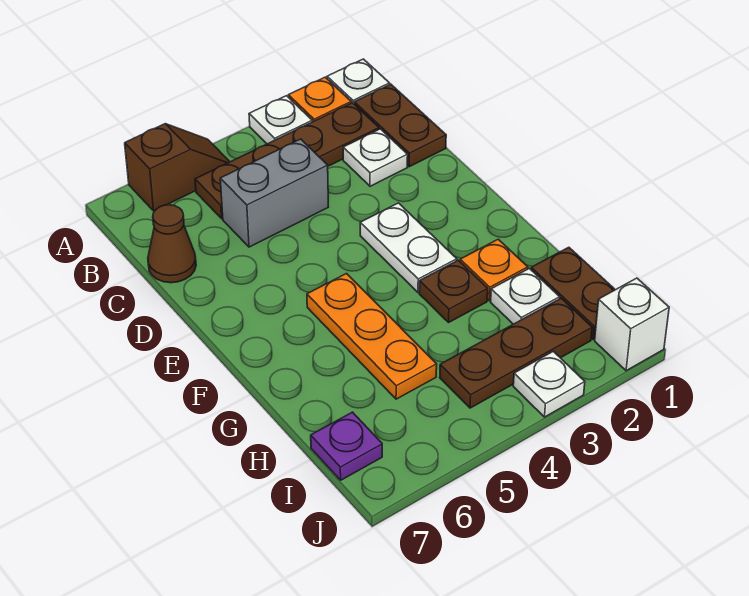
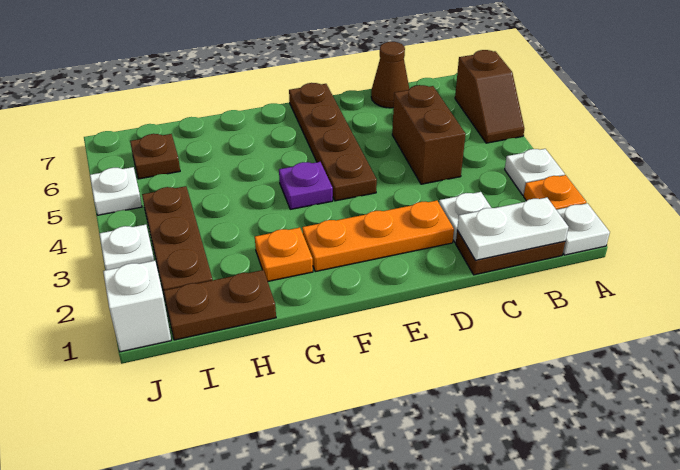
brown 1x4 plate [195,103,379,219] -> brown 1x4 plate moved to [289,83,377,201]
grey 1x2 brick [220,139,328,247] -> brown 1x2 brick [392,85,465,184]
white 1x2 plate [360,203,457,292] -> white 1x2 plate moved to [457,198,568,260]
orange 1x3 plate [307,274,437,399] -> orange 1x3 plate moved to [302,201,454,272]
brown 1x1 plate [419,260,488,322] -> brown 1x1 plate moved to [130,134,180,179]
white 1x1 plate [491,268,560,324] -> white 1x1 plate moved to [90,167,142,215]
purple 1x1 plate [311,412,382,480] -> purple 1x1 plate moved to [279,162,333,209]

